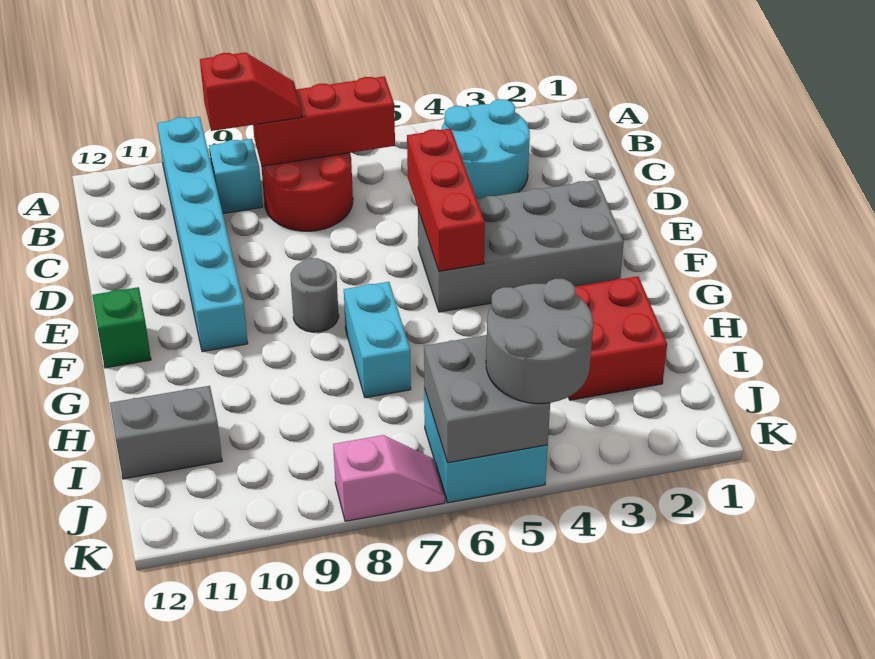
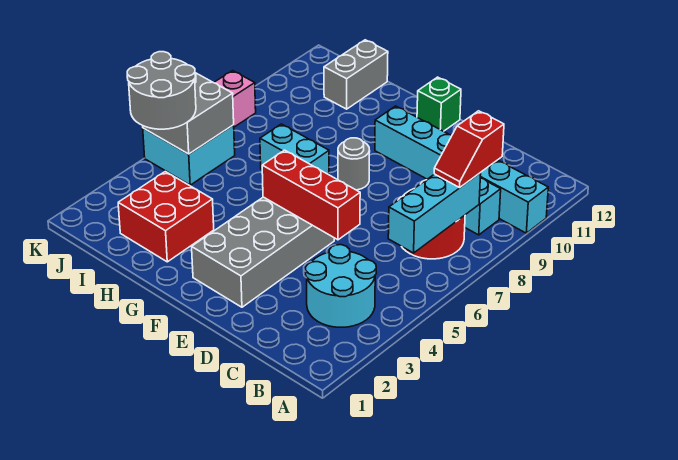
red 1x3 brick [253,76,395,166] -> cyan 1x3 brick [388,173,481,253]

